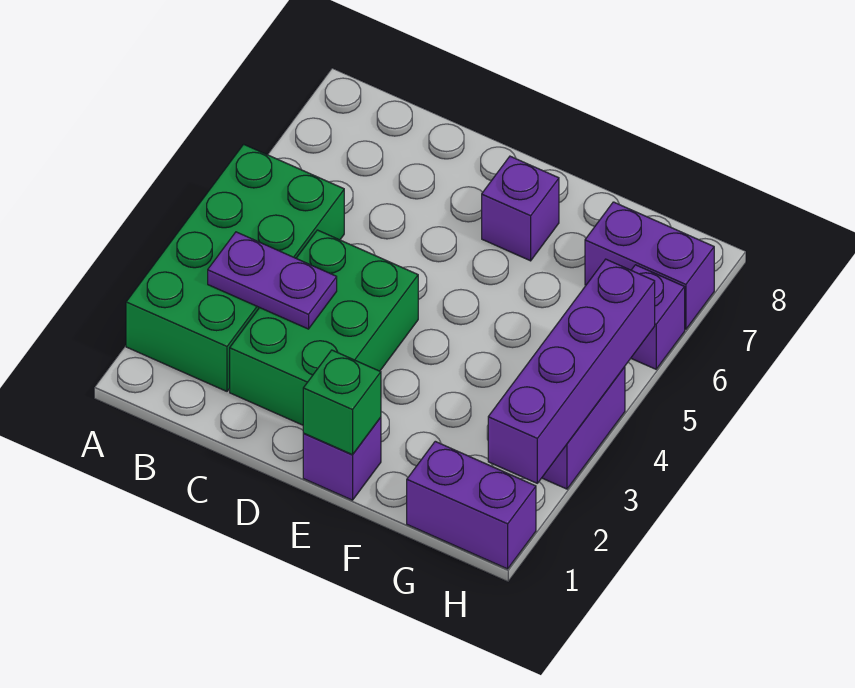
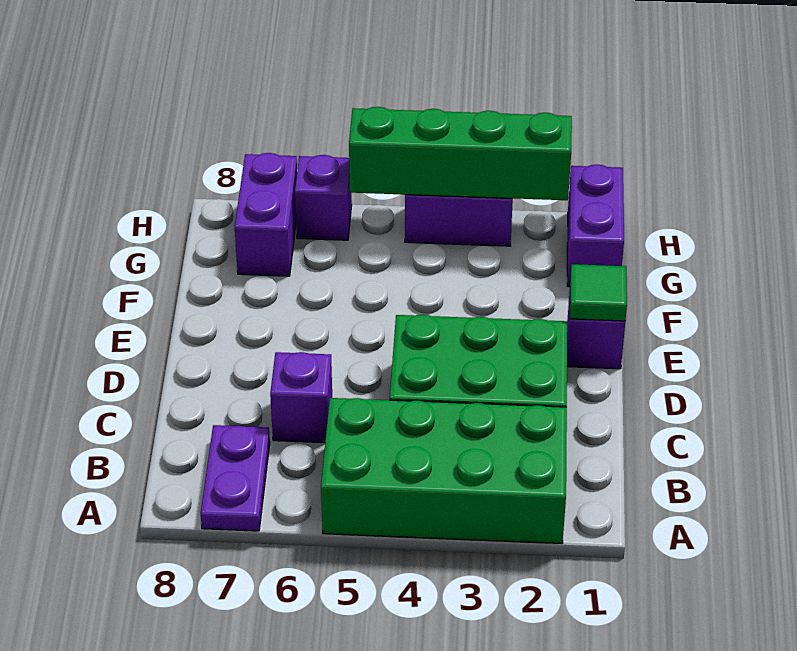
purple 1x2 plate [208,232,337,329] -> purple 1x2 plate moved to [201,425,270,531]
green 1x1 brick [303,350,381,455] -> green 1x1 tile [570,264,627,321]
purple 1x1 brick [482,156,559,261] -> purple 1x1 brick moved to [270,352,332,443]
purple 1x4 brick [488,259,655,483] -> green 1x4 brick [349,107,572,200]

